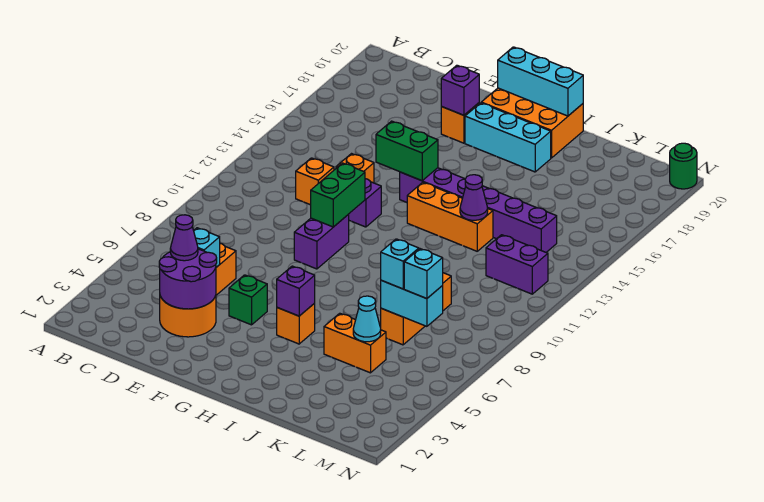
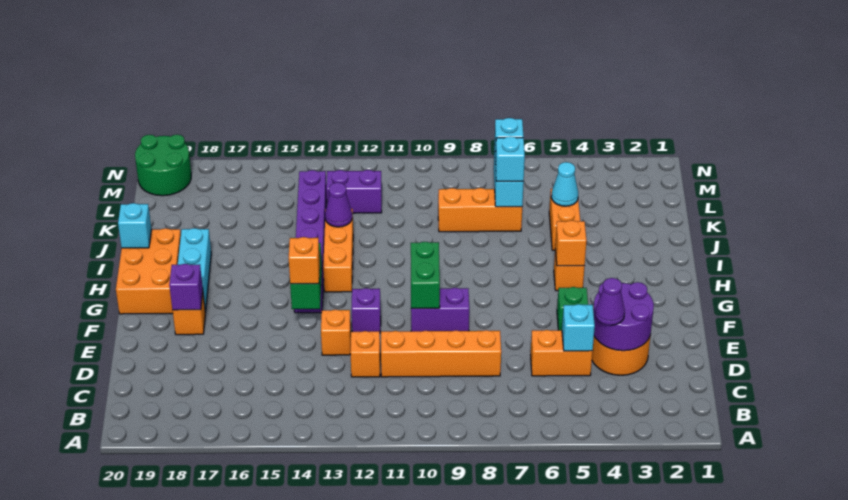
none -> orange 1x4 brick [381,330,501,377]
green 1x2 brick [311,163,365,227] -> green 1x2 brick turned to [411,242,440,308]
none -> orange 1x1 brick [289,237,320,284]
cyan 1x3 brick [498,47,583,116] -> cyan 1x1 brick [118,203,151,248]
purple 1x1 brick [277,266,315,316] -> orange 1x1 brick [555,220,587,266]
purple 1x2 brick [486,235,548,294] -> purple 1x2 brick turned to [326,170,382,213]
green 1x1 round brick [670,143,697,189] -> green 2x2 round brick [135,135,191,196]

